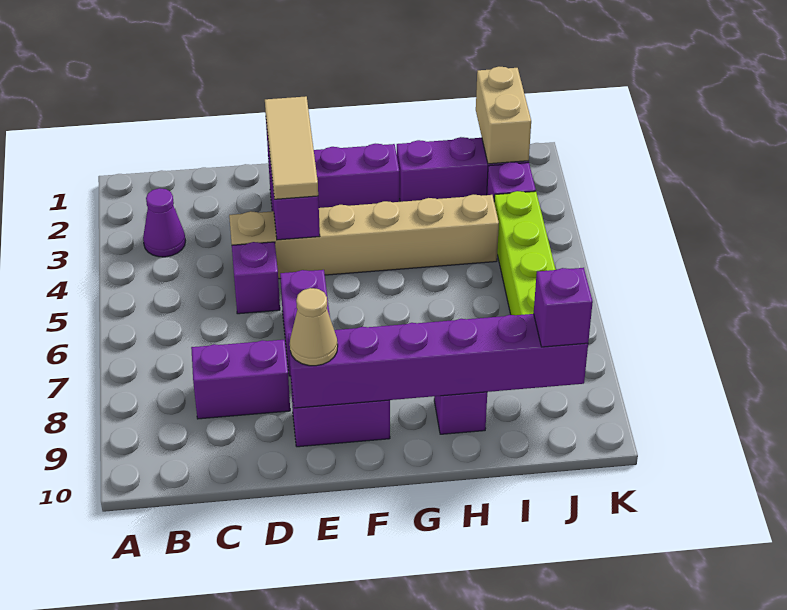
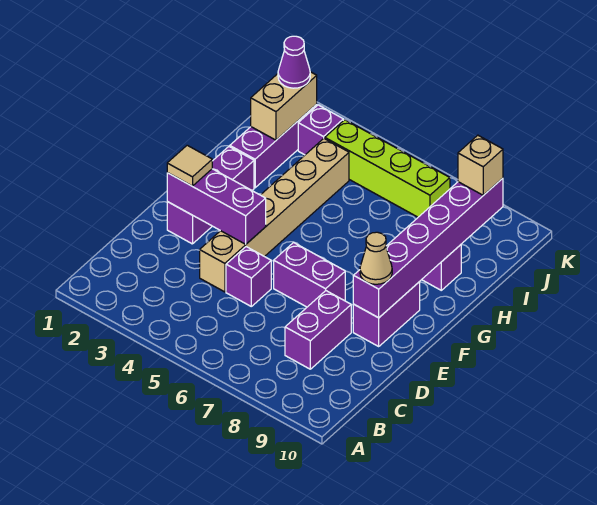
purple 1x1 cone [143,188,185,257] -> purple 1x1 cone moved to [278,36,310,88]
tan 1x3 tile [265,96,318,199] -> tan 1x1 tile [167,145,212,186]
tan 1x2 brick [476,67,531,164] -> tan 1x2 brick turned to [251,72,317,140]
purple 1x1 brick [534,268,593,347] -> tan 1x1 brick [458,135,503,195]

